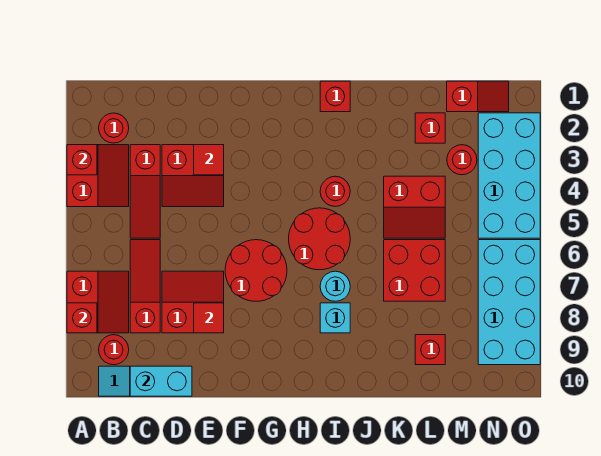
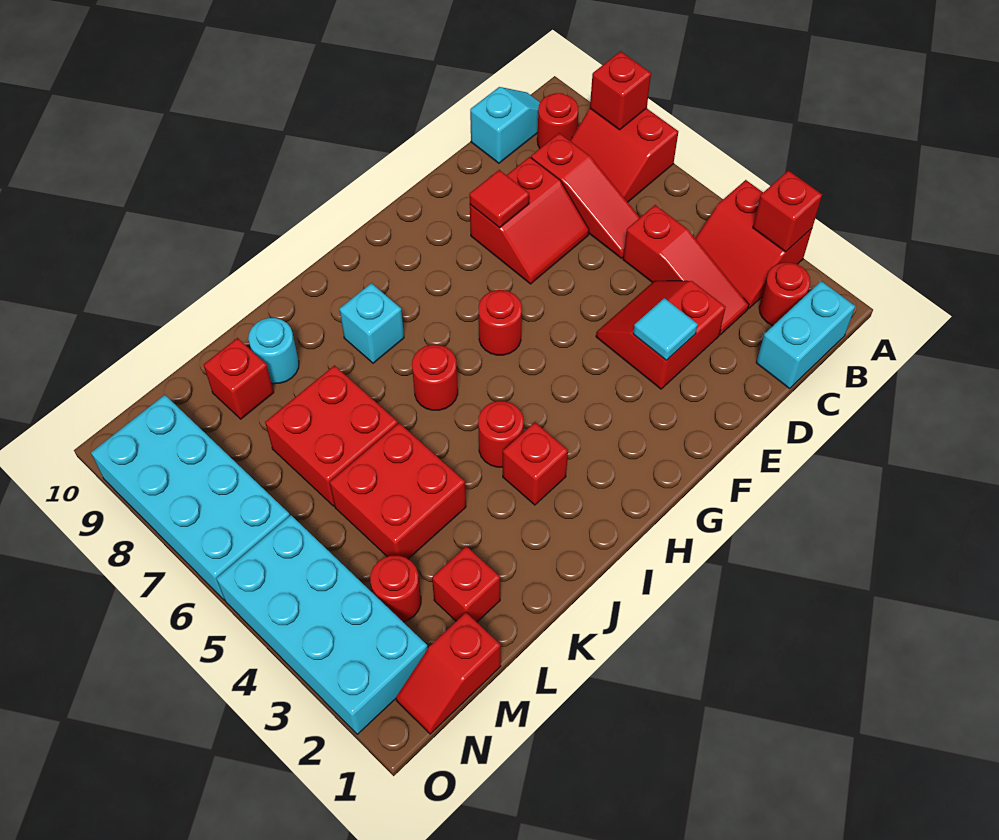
red 1x3 slope [130,145,160,238] -> red 1x3 slope turned to [623,205,749,335]
cyan 1x2 brick [130,366,192,396] -> cyan 1x2 brick moved to [756,281,855,389]
red 1x1 tile [194,145,224,175] -> cyan 1x1 tile [633,298,698,360]
red 2x2 round brick [225,240,287,301] -> red 1x1 round brick [479,290,522,355]
red 2x2 round brick [289,208,350,270] -> red 1x1 round brick [412,345,458,410]
red 1x1 brick [320,81,350,112] -> red 1x1 brick moved to [503,422,568,505]
cyan 1x1 round brick [320,271,350,301] -> cyan 1x1 round brick moved to [248,318,299,384]
red 2x2 slope [384,176,445,238] -> red 2x2 brick [330,423,466,559]

